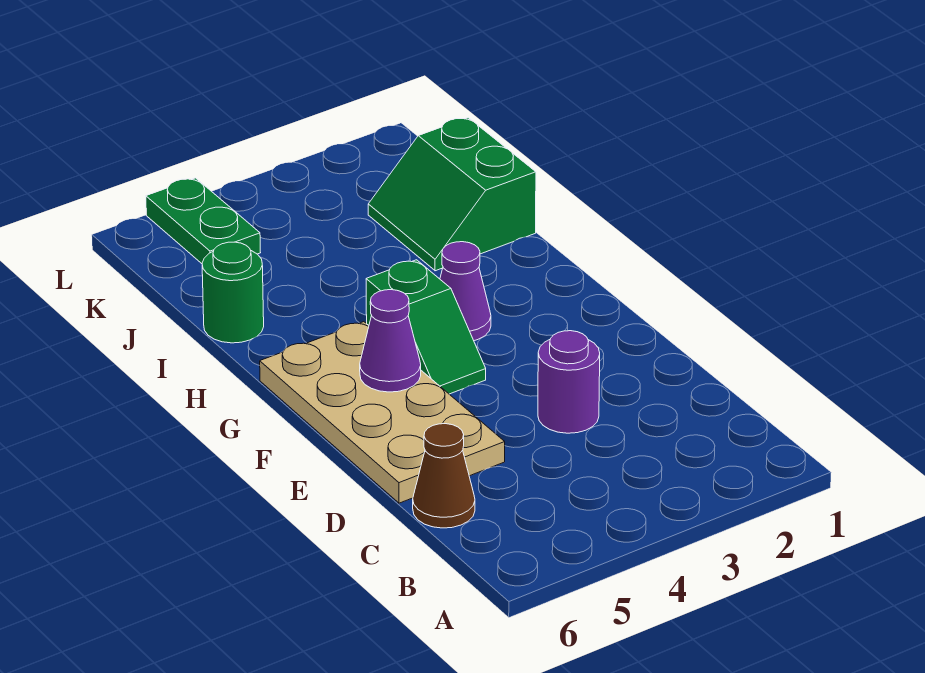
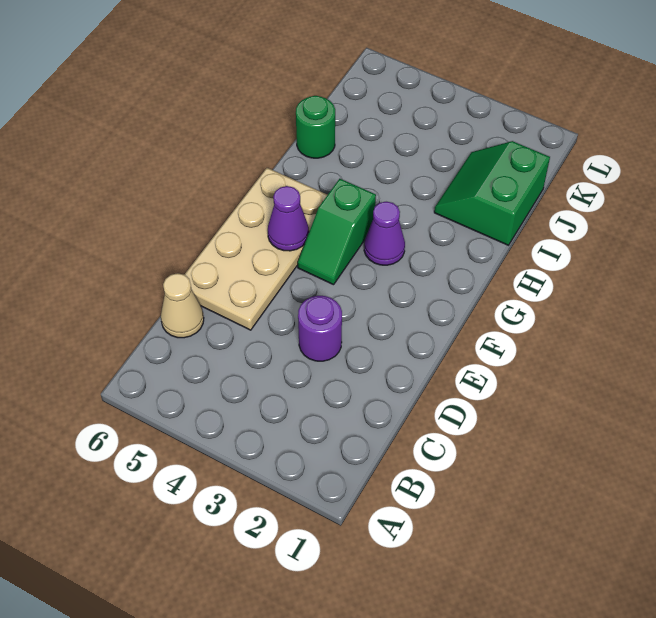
brown 1x1 cone [413,424,475,528] -> tan 1x1 cone [161,273,204,338]
green 1x2 plate [146,178,261,264] -> none

